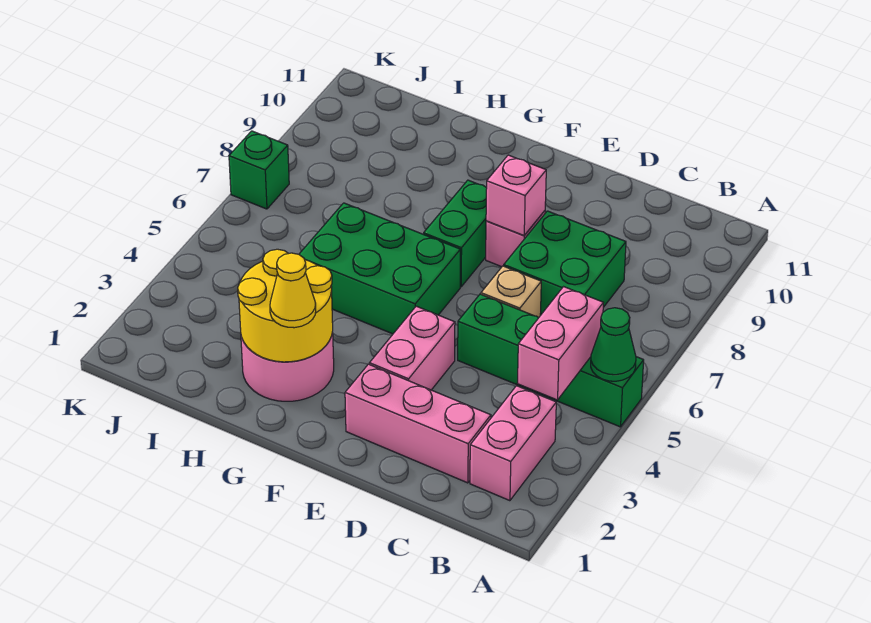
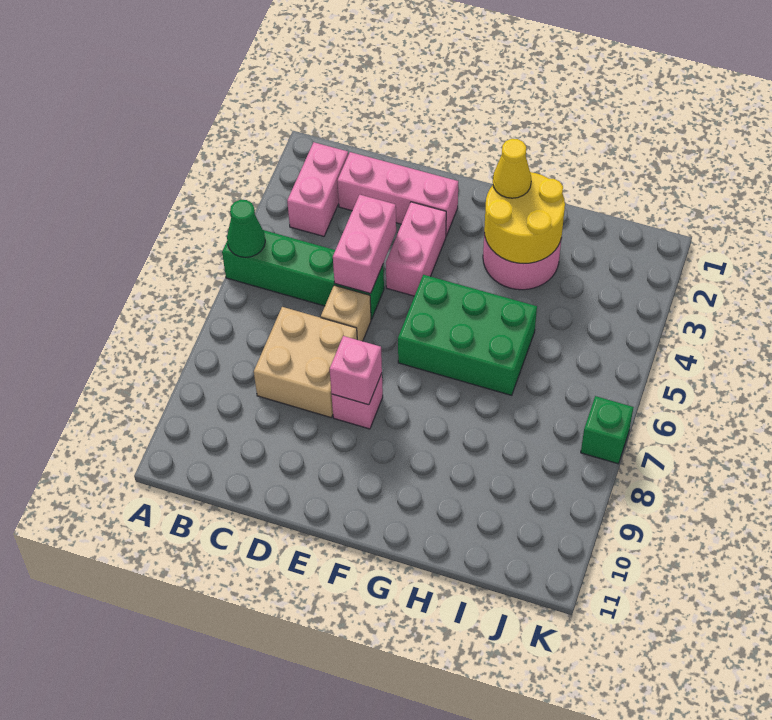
pink 1x2 brick [517,287,603,400] -> pink 1x2 brick moved to [333,195,396,293]
green 2x2 brick [504,211,626,316] -> tan 2x2 brick [254,307,357,417]
green 1x2 brick [424,180,487,287] -> none

